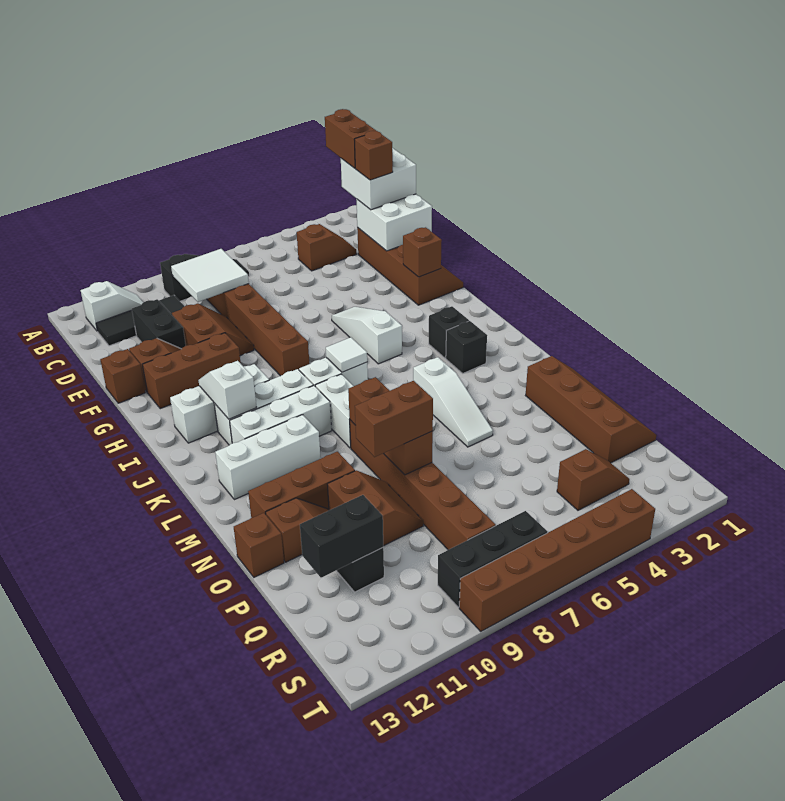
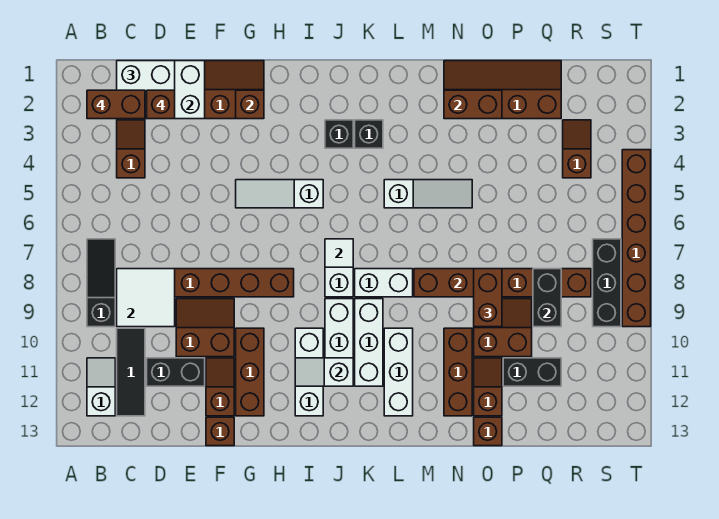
none -> brown 1x2 brick [444,90,502,119]
black 1x2 brick [300,495,383,578] -> black 1x2 brick moved to [533,269,561,327]

